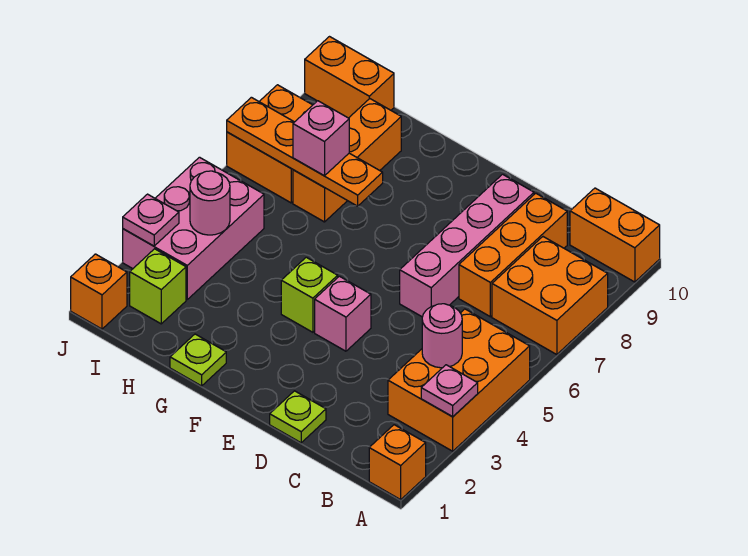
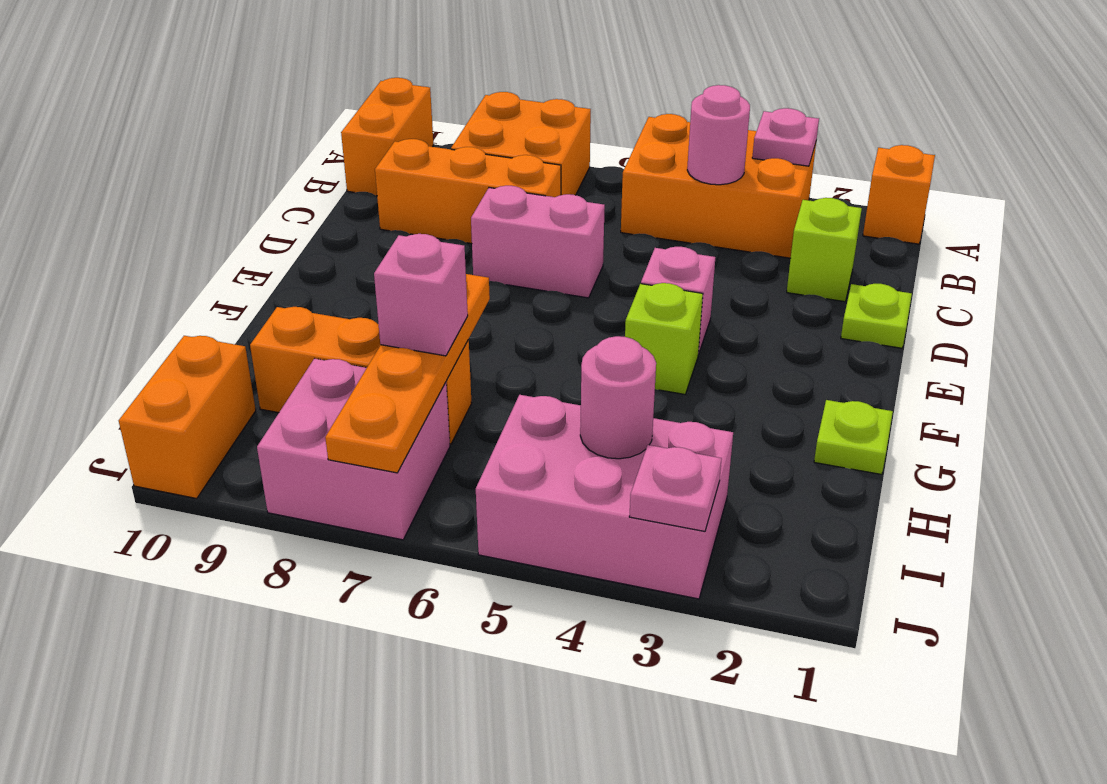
pink 1x4 brick [400,174,534,317] -> pink 1x2 brick [471,186,605,298]
lime 1x1 brick [130,249,186,324] -> lime 1x1 brick moved to [787,198,862,302]
orange 2x2 brick [227,85,312,203] -> pink 2x2 brick [257,359,450,540]
orange 1x1 brick [71,254,127,329] -> none

